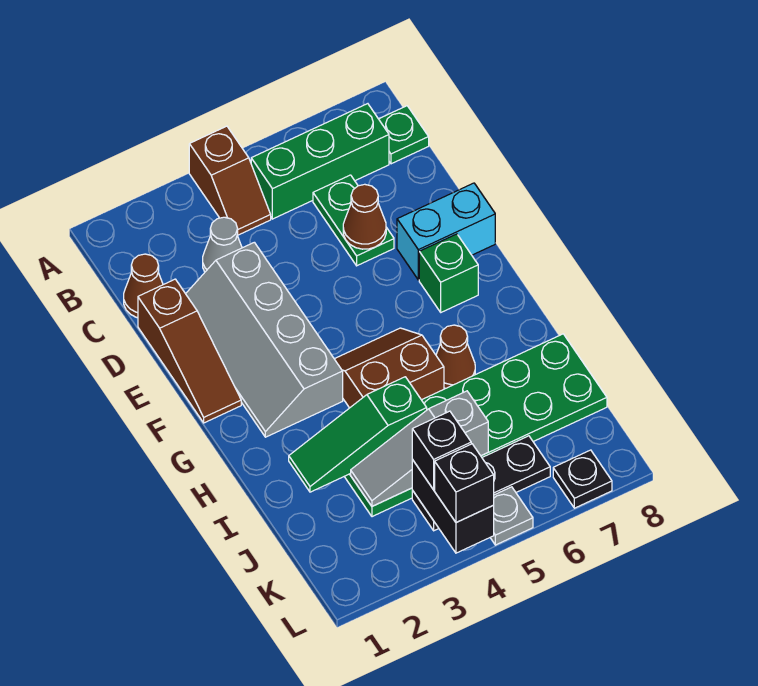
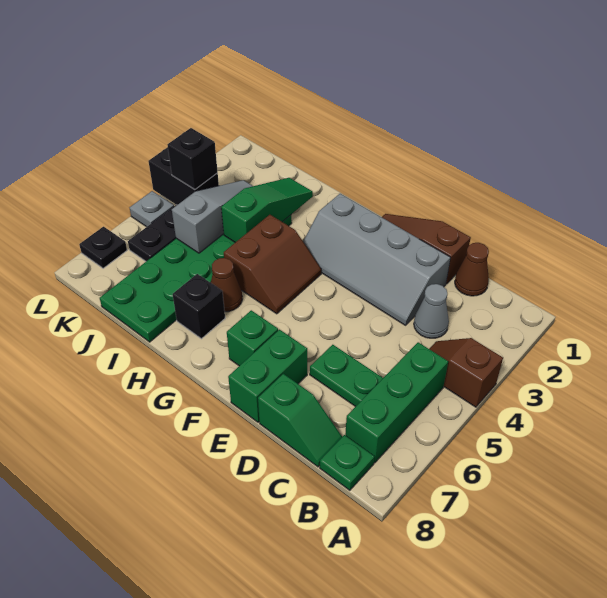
none -> green 1x2 slope [258,374,342,467]
grey 2x4 slope [186,242,343,437] -> grey 2x4 slope turned to [303,194,451,325]
brown 1x1 cone [343,184,386,249] -> none
cyan 1x2 brick [397,183,495,280] -> green 1x2 brick [228,330,307,422]
black 1x1 brick [435,444,494,523] -> black 1x1 brick moved to [173,274,225,339]

